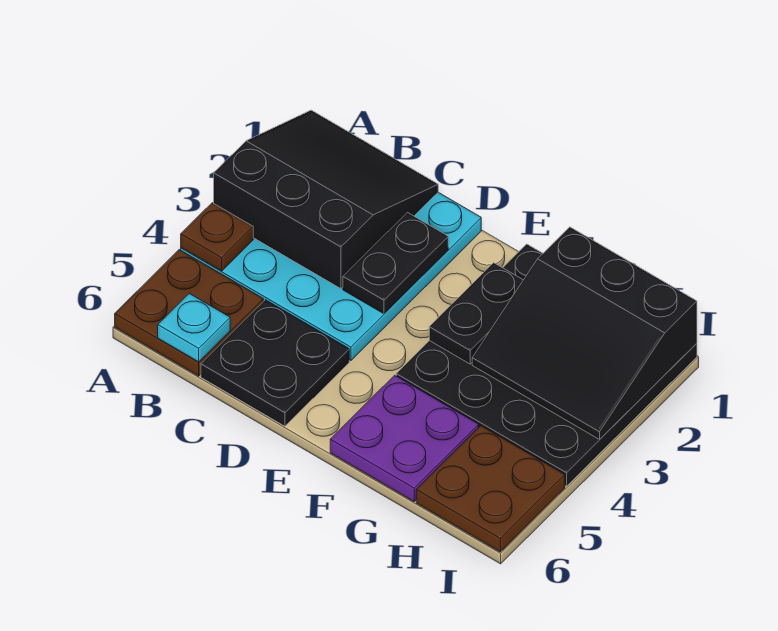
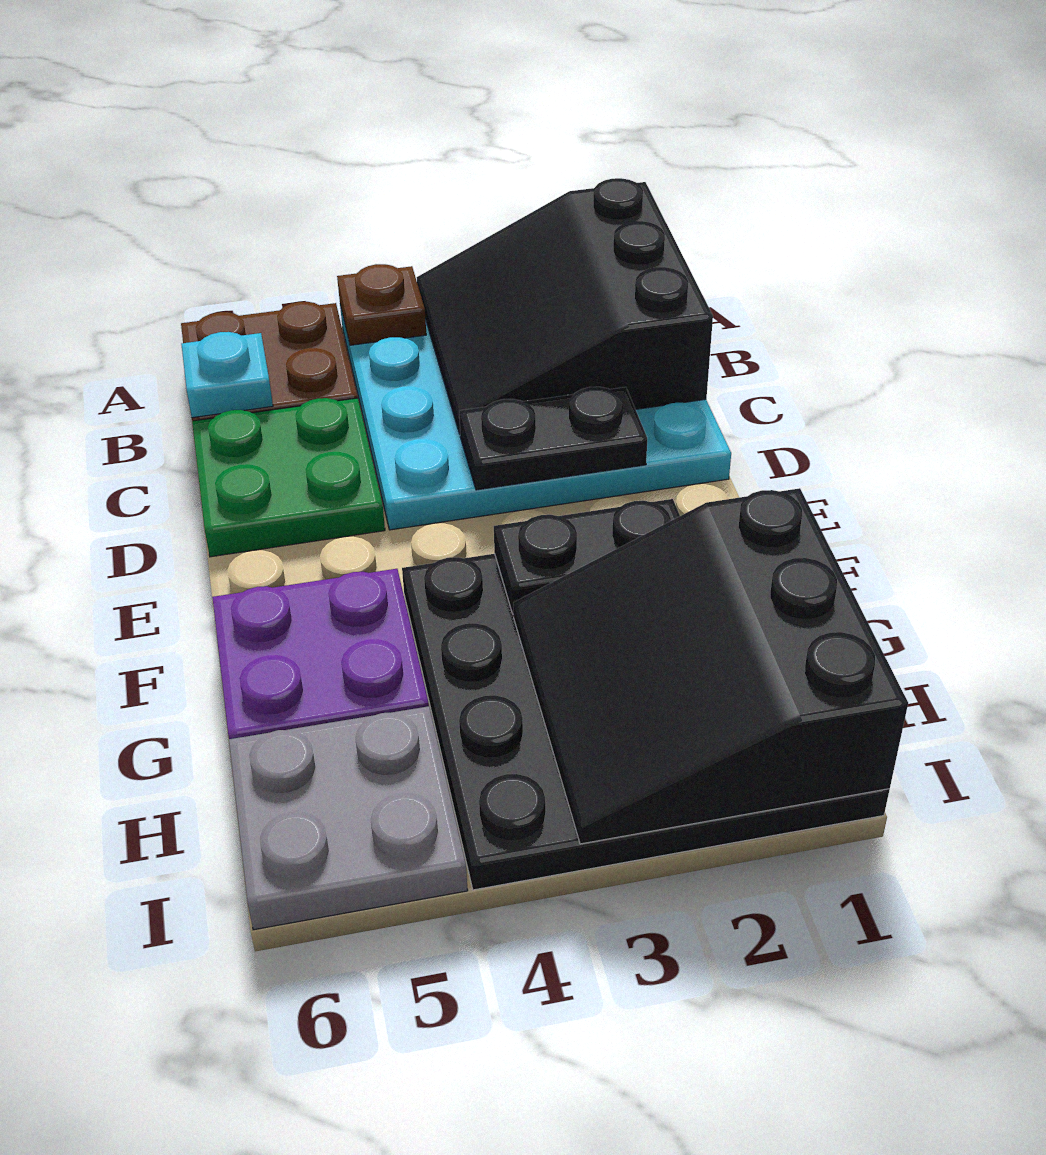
black 3x3 slope [214,110,438,289] -> black 3x3 slope turned to [417,178,713,434]
black 2x2 plate [201,300,349,426] -> green 2x2 plate [192,398,385,557]
brown 2x2 plate [416,426,565,552] -> grey 2x2 plate [229,706,468,930]

